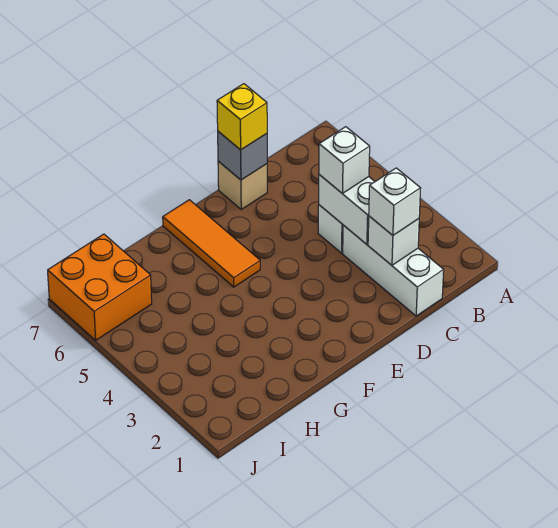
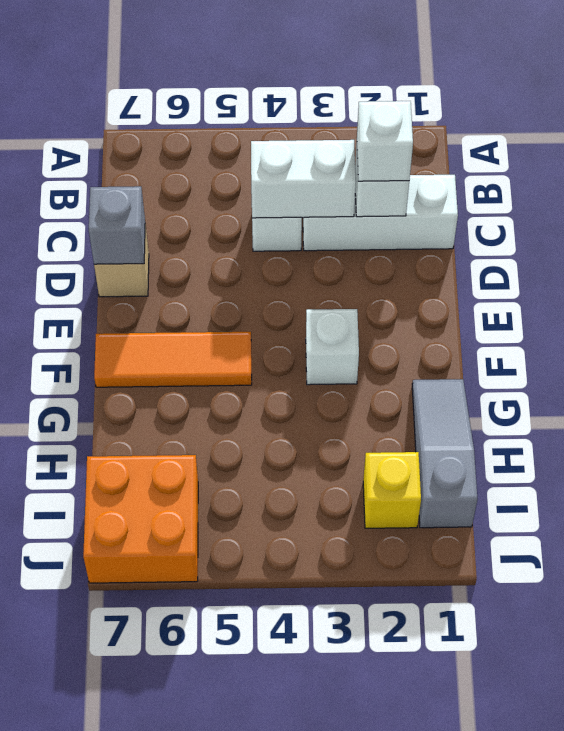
white 1x1 brick [319,127,370,193] -> white 1x1 brick moved to [306,309,359,385]
yellow 1x1 brick [217,84,267,150] -> yellow 1x1 brick moved to [363,452,421,528]
none -> grey 1x3 slope [412,379,477,528]

